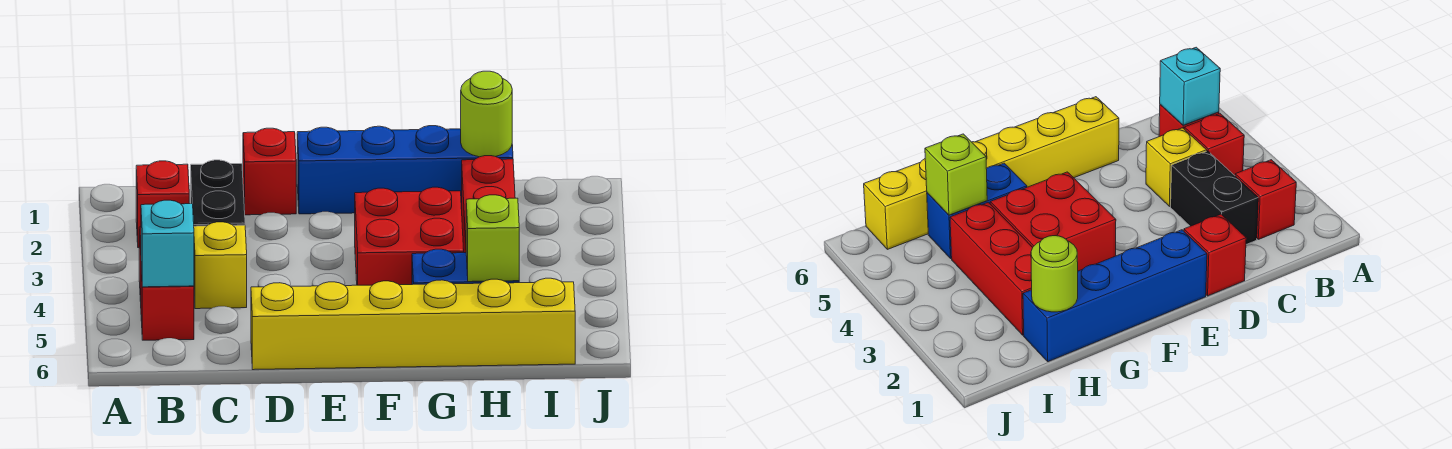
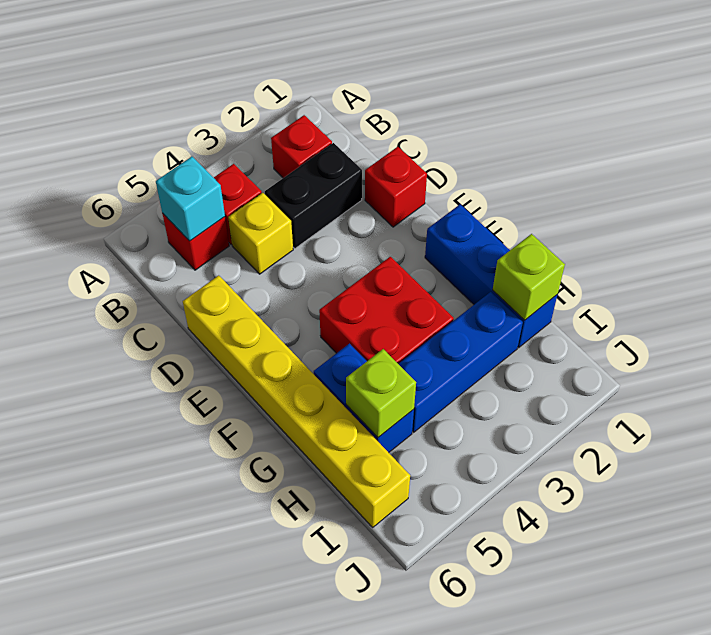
blue 1x4 brick [297,126,513,214] -> blue 1x3 brick [425,204,558,348]
lime 1x1 round brick [461,71,512,157] -> lime 1x1 brick [493,234,565,320]
red 1x3 brick [462,156,515,253] -> blue 1x3 brick [399,292,523,432]

